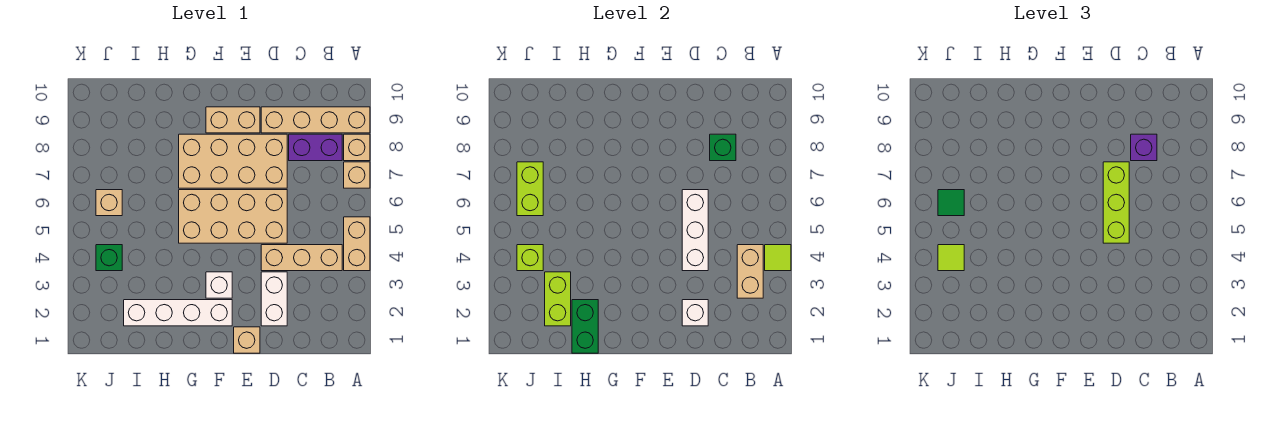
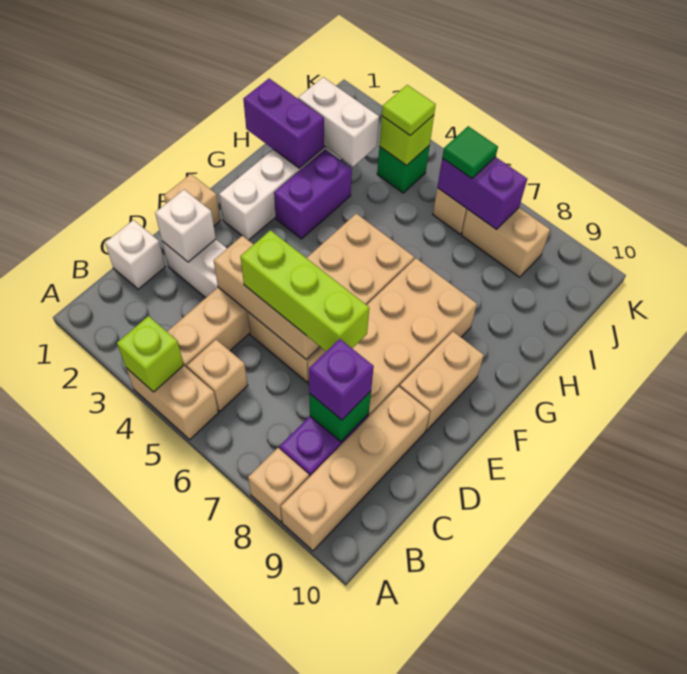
lime 1x1 tile [765,245,791,271] -> lime 1x1 brick [117,316,184,392]
tan 1x1 brick [344,162,370,188] -> tan 1x1 brick moved to [187,340,248,411]
tan 1x2 brick [737,245,763,298] -> tan 1x2 brick moved to [462,208,550,277]
white 1x3 brick [682,190,708,271] -> tan 1x3 brick [214,236,320,359]
white 1x1 brick [206,272,232,298] -> white 1x1 brick moved to [105,220,165,289]
none -> purple 1x2 brick [274,149,352,239]
green 1x2 brick [572,300,598,353] -> purple 1x2 brick [243,79,324,168]
lime 1x2 brick [545,272,571,326] -> white 1x2 brick [298,77,379,167]
lime 1x2 brick [517,162,543,216] -> purple 1x2 brick [437,157,527,229]

